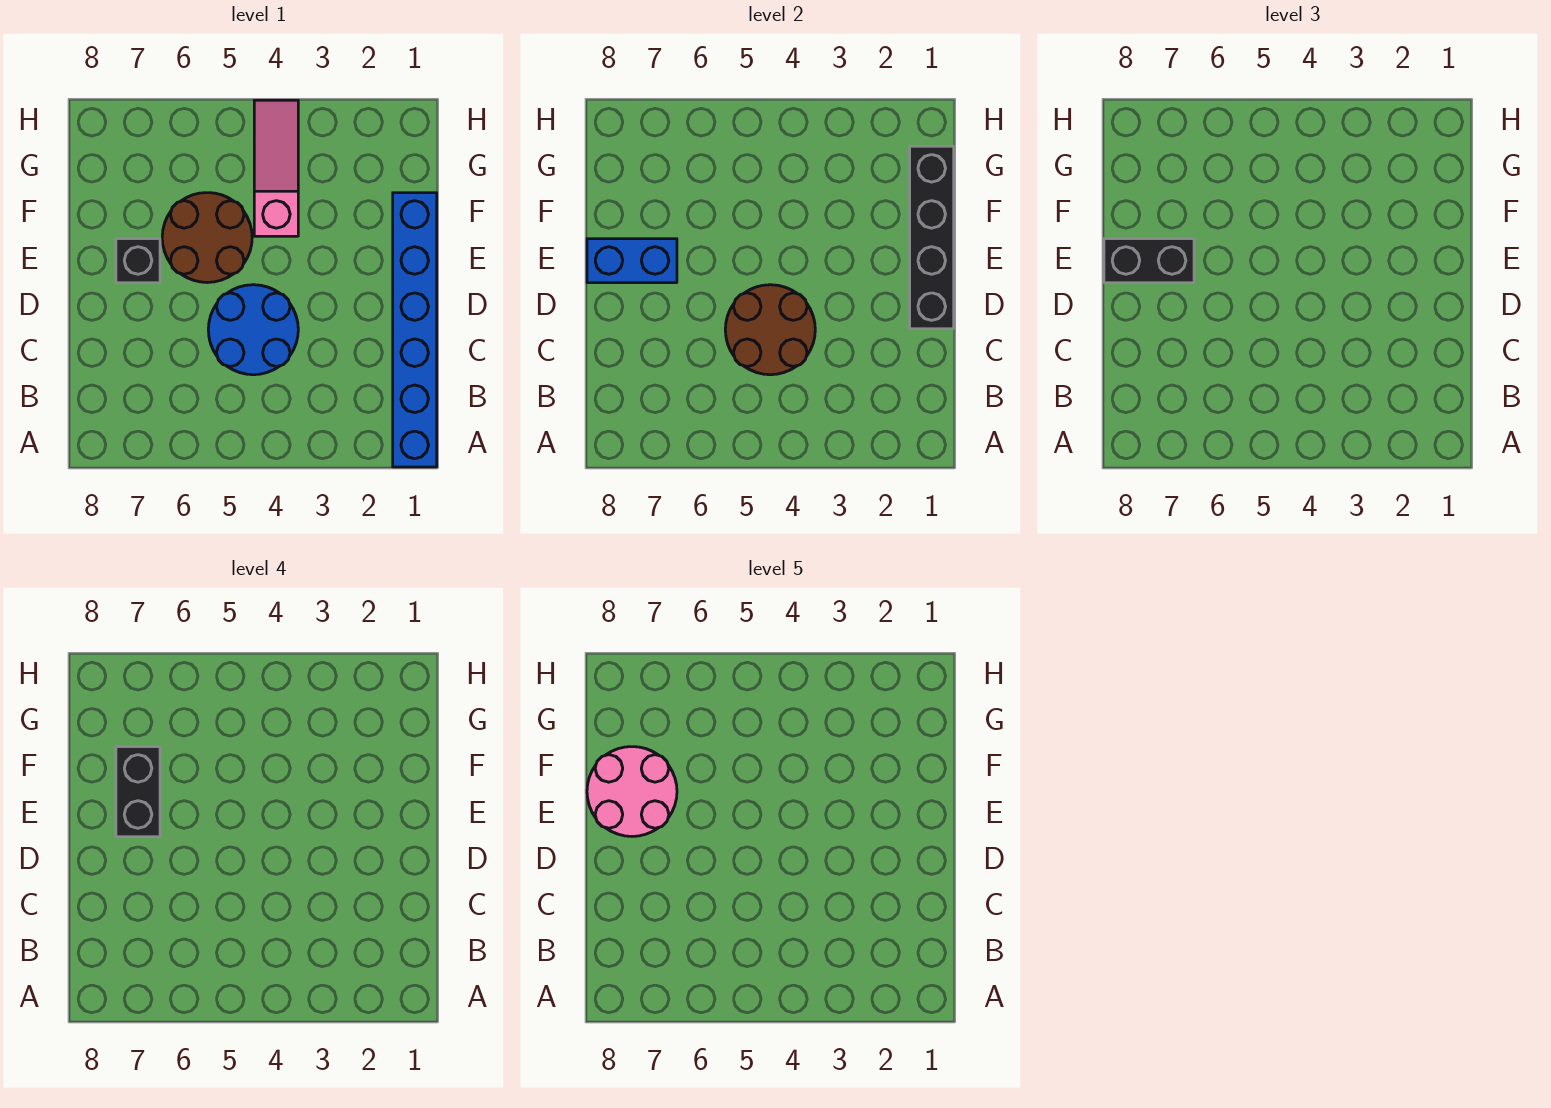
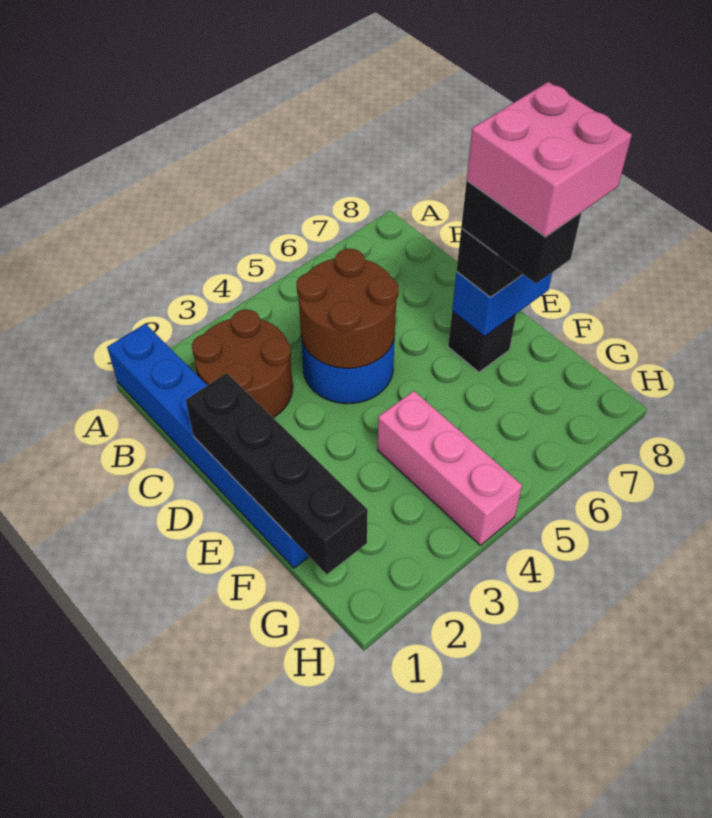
brown 2x2 round brick [162,193,252,283] -> brown 2x2 round brick moved to [192,310,293,418]
pink 2x2 round brick [587,747,677,836] -> pink 2x2 brick [467,82,632,237]
pink 1x3 slope [254,100,298,236] -> pink 1x3 brick [378,391,522,546]

